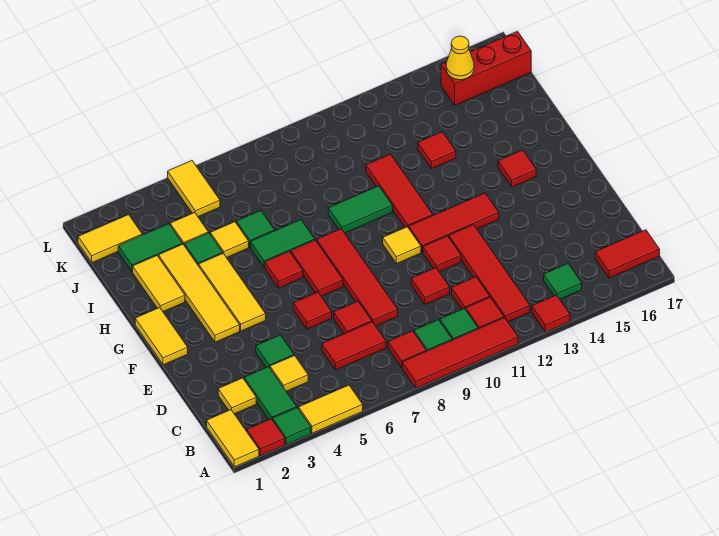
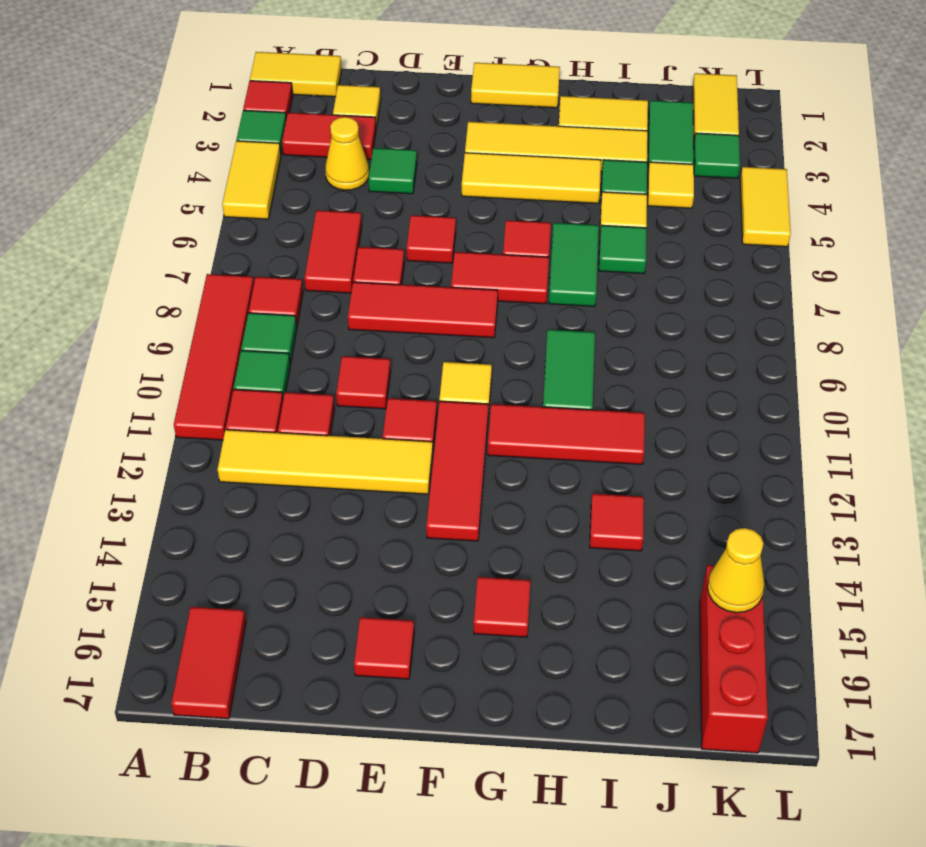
red 1x1 tile [532,295,570,332] -> red 1x1 tile moved to [354,617,414,679]
green 1x2 tile [244,367,297,420] -> red 1x2 tile [282,113,376,160]
red 1x4 tile [449,225,530,322] -> yellow 1x4 tile [217,430,433,494]
green 1x1 tile [544,264,582,299] -> green 1x1 tile moved to [694,133,740,178]
yellow 1x1 tile [270,356,308,391] -> yellow 1x1 cone [325,117,369,190]
red 1x4 tile [317,229,398,326] -> red 1x3 tile [348,282,498,338]
yellow 1x2 tile [168,161,220,217] -> yellow 1x2 tile turned to [740,167,791,247]

